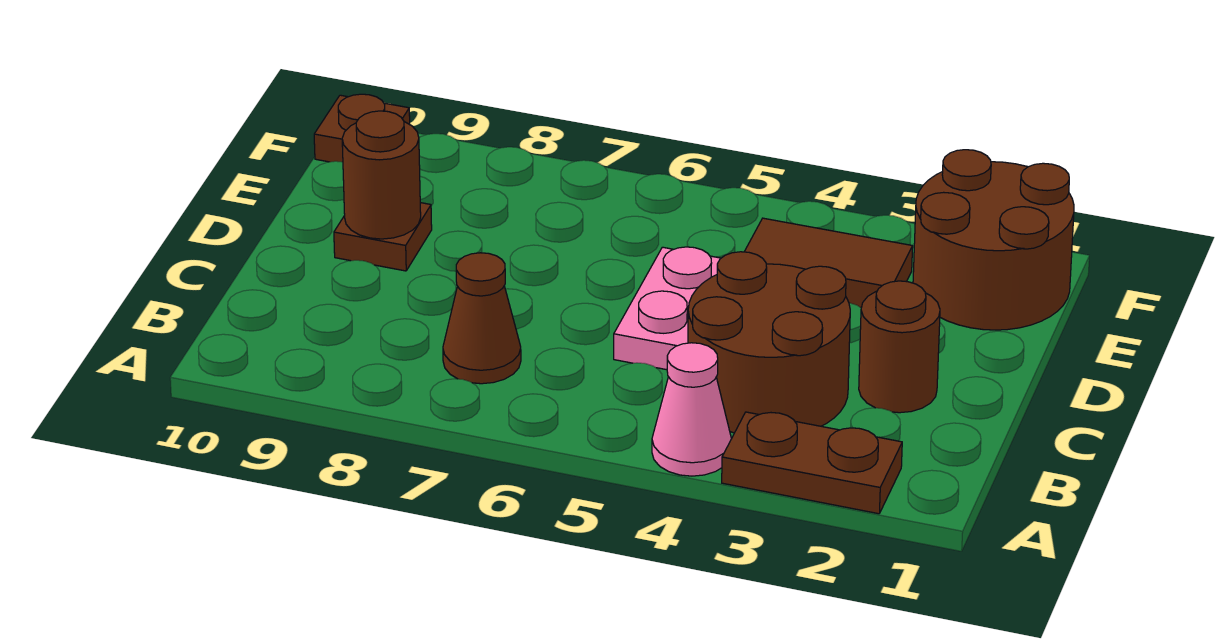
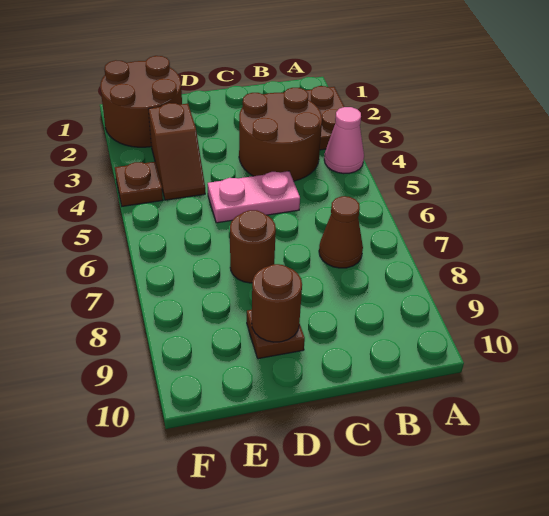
brown 1x1 round brick [859,281,940,413] -> brown 1x1 round brick moved to [230,210,276,283]
brown 1x2 tile [744,218,913,307] -> brown 1x2 slope [148,103,205,200]
brown 1x1 plate [314,94,410,162] -> brown 1x1 plate moved to [115,162,163,206]

